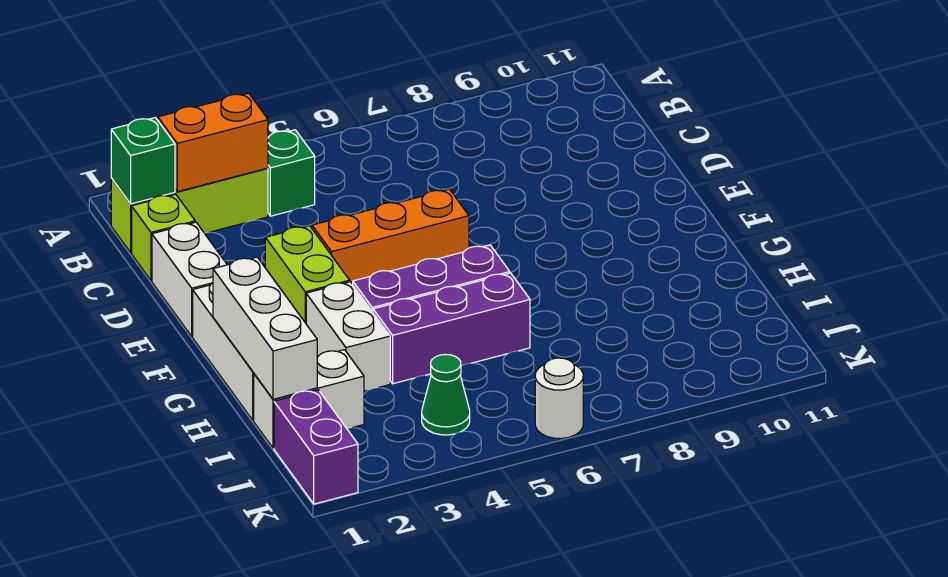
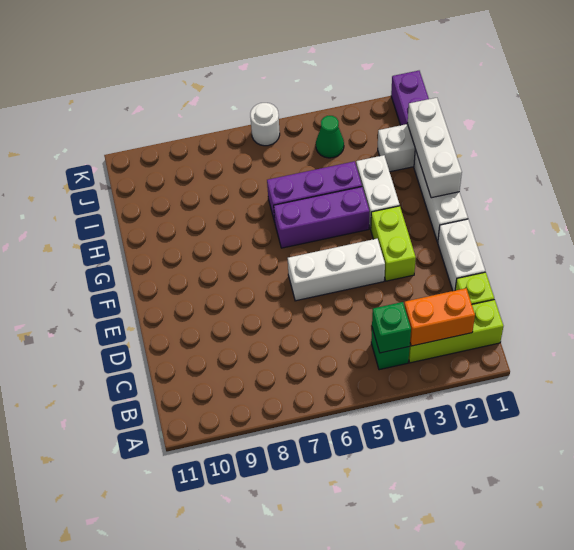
green 1x1 brick [111,118,175,204] -> green 1x1 brick moved to [372,302,411,353]
orange 1x3 brick [312,189,469,284] -> white 1x3 brick [288,239,385,301]

